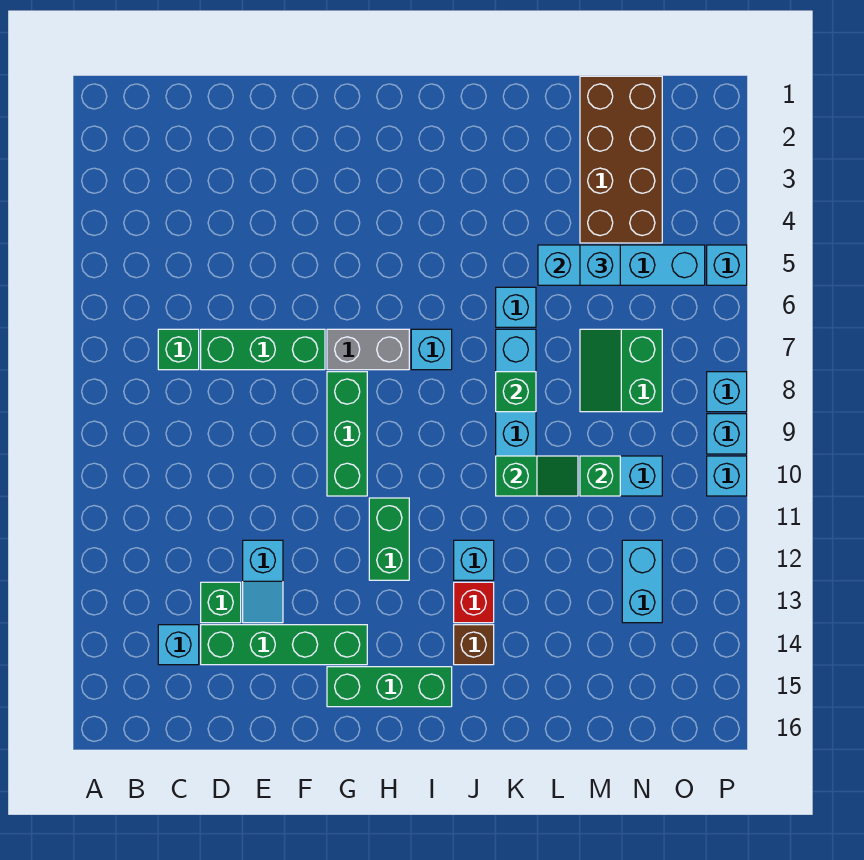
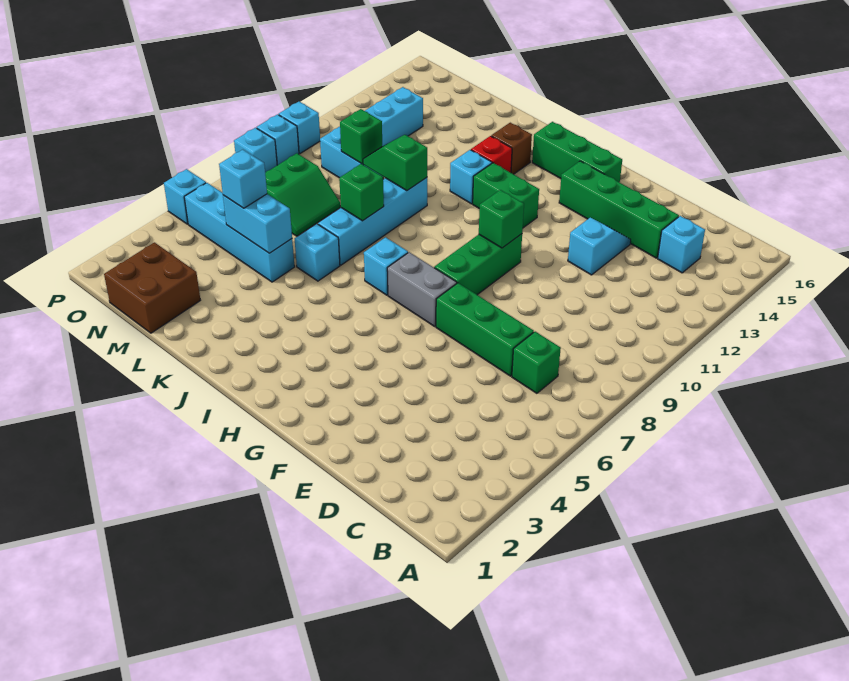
green 1x1 brick [201,582,241,623] -> green 1x1 brick moved to [479,190,524,248]
green 1x2 brick [369,498,409,580] -> green 1x2 brick turned to [473,163,539,228]
brown 2x4 brick [580,76,662,243] -> brown 2x2 brick [104,242,200,333]

